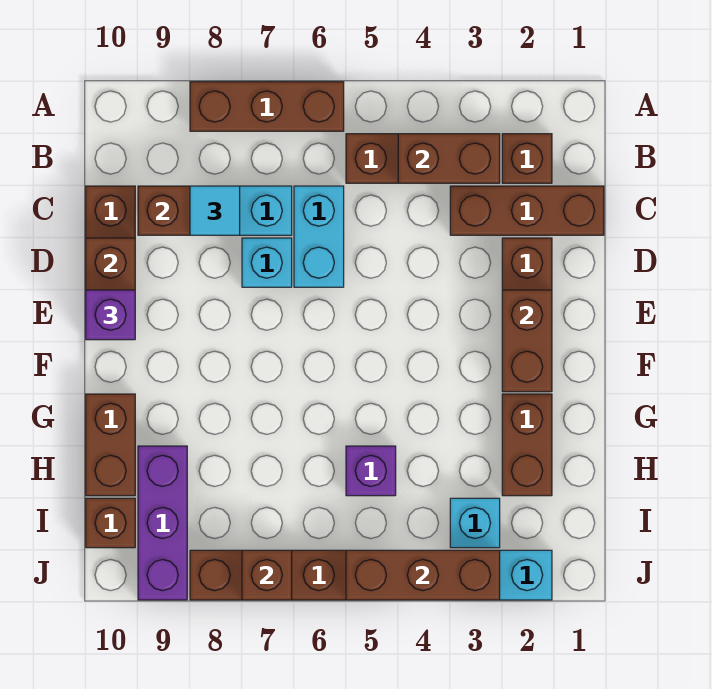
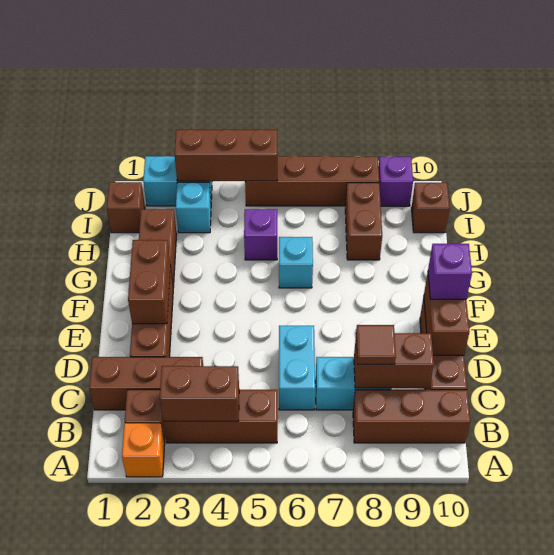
none -> orange 1x1 brick [122,423,165,477]
brown 1x3 brick [190,82,344,131] -> brown 1x3 brick moved to [353,390,470,443]
cyan 1x1 tile [190,186,240,235] -> brown 1x1 tile [356,325,396,364]
cyan 1x1 brick [242,238,292,287] -> cyan 1x1 brick moved to [279,237,313,288]
brown 1x2 brick [86,394,135,496] -> brown 1x2 brick moved to [345,183,382,260]
purple 1x3 brick [138,446,187,600] -> purple 1x1 brick [378,156,413,206]
brown 1x1 brick [242,550,292,600] -> brown 1x1 brick moved to [107,182,145,233]

